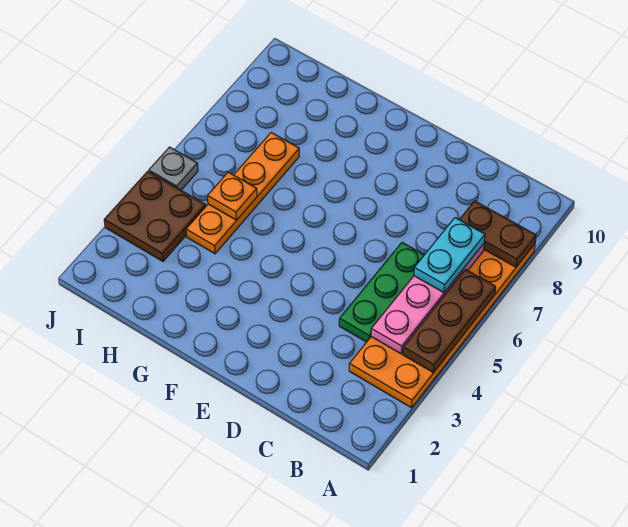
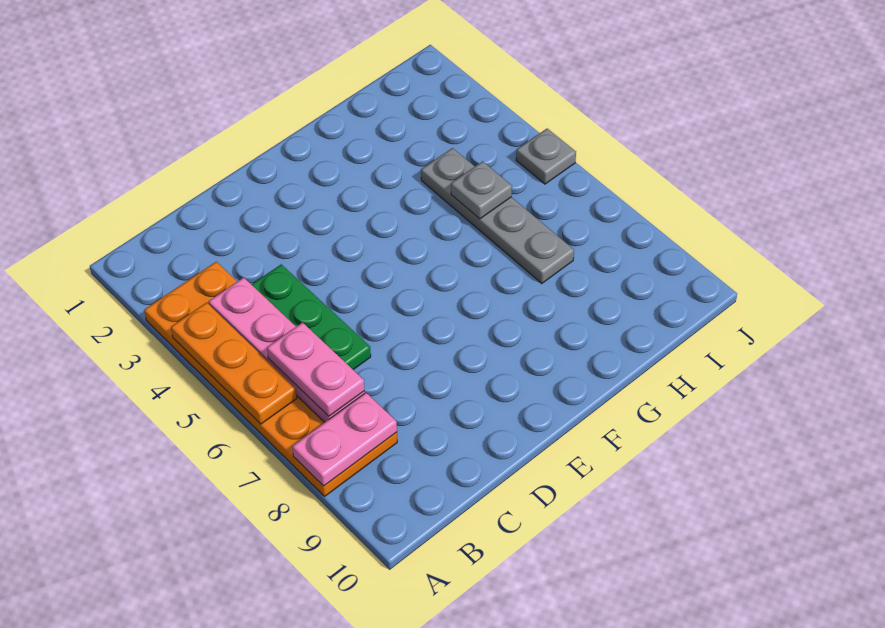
brown 1x3 plate [403,270,496,373] -> orange 1x3 plate [171,303,297,424]
brown 1x2 plate [460,201,536,267] -> pink 1x2 plate [292,393,397,486]
cyan 1x2 plate [414,218,485,293] -> pink 1x2 plate [267,323,364,416]
orange 1x4 plate [186,133,299,254] -> grey 1x4 plate [421,148,574,283]
orange 1x1 plate [208,172,257,220] -> grey 1x1 plate [451,161,512,219]
brown 2x2 plate [104,171,206,261] -> none

